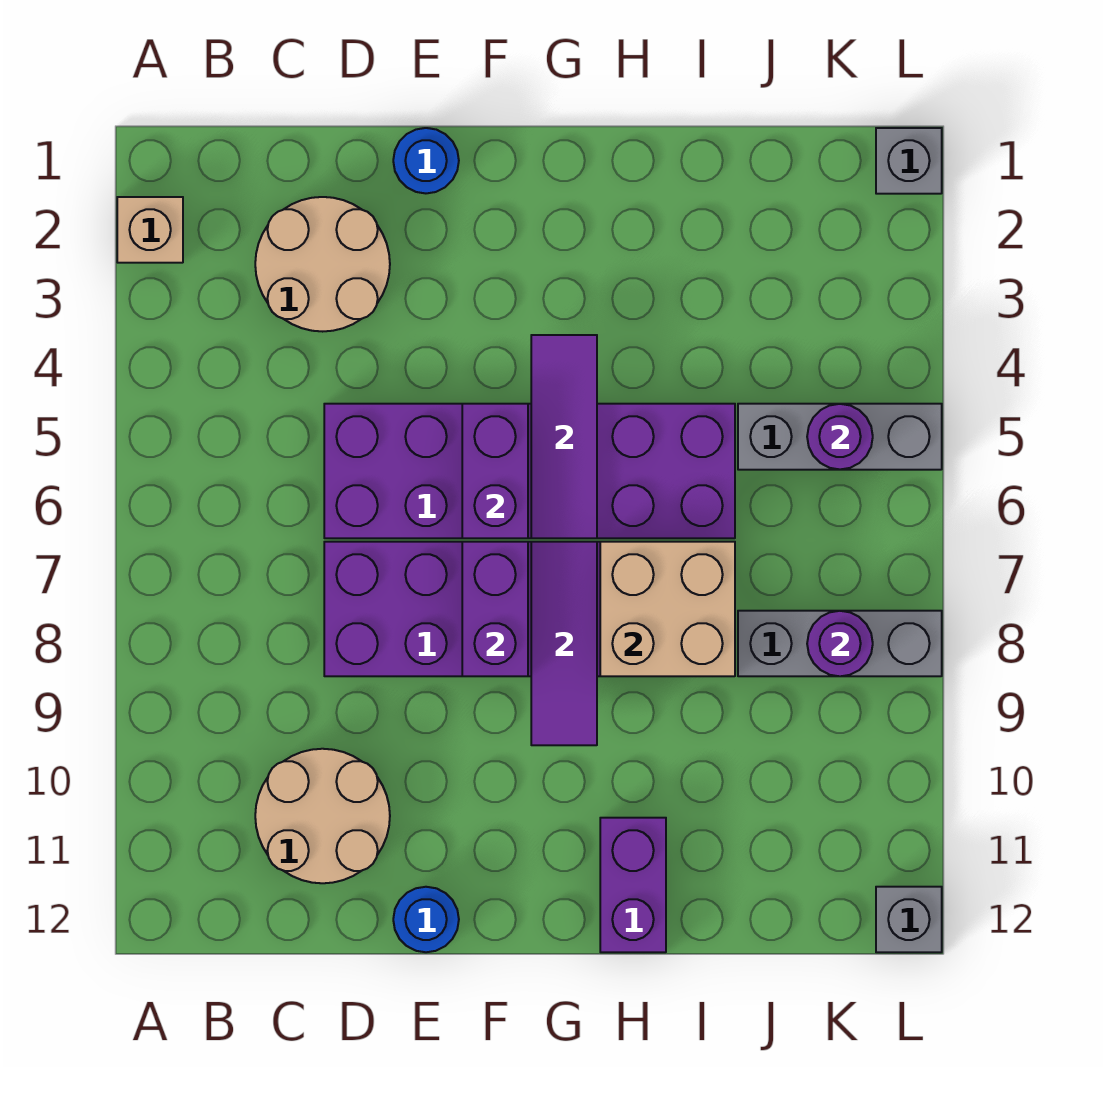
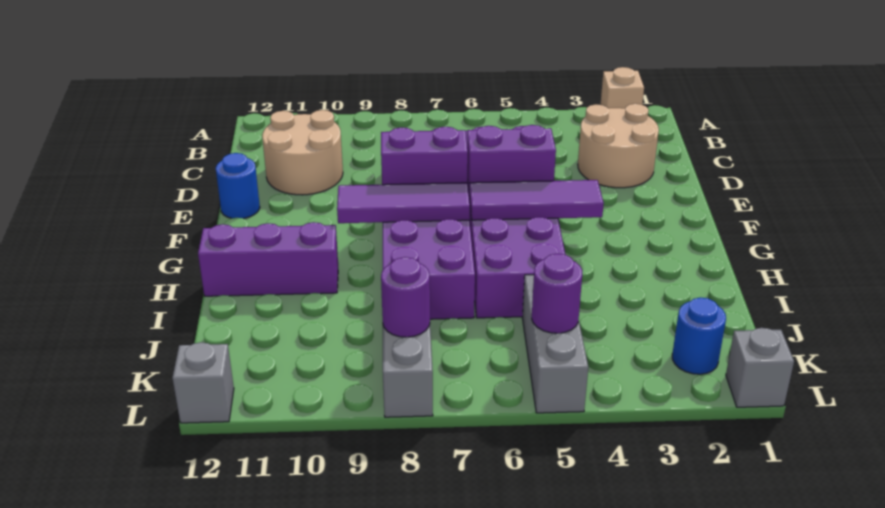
blue 1x1 round brick [393,128,459,193] -> blue 1x1 round brick moved to [672,297,726,374]
tan 2x2 brick [600,542,735,676] -> none
purple 1x2 brick [600,818,666,952] -> purple 1x3 brick [198,222,338,296]

